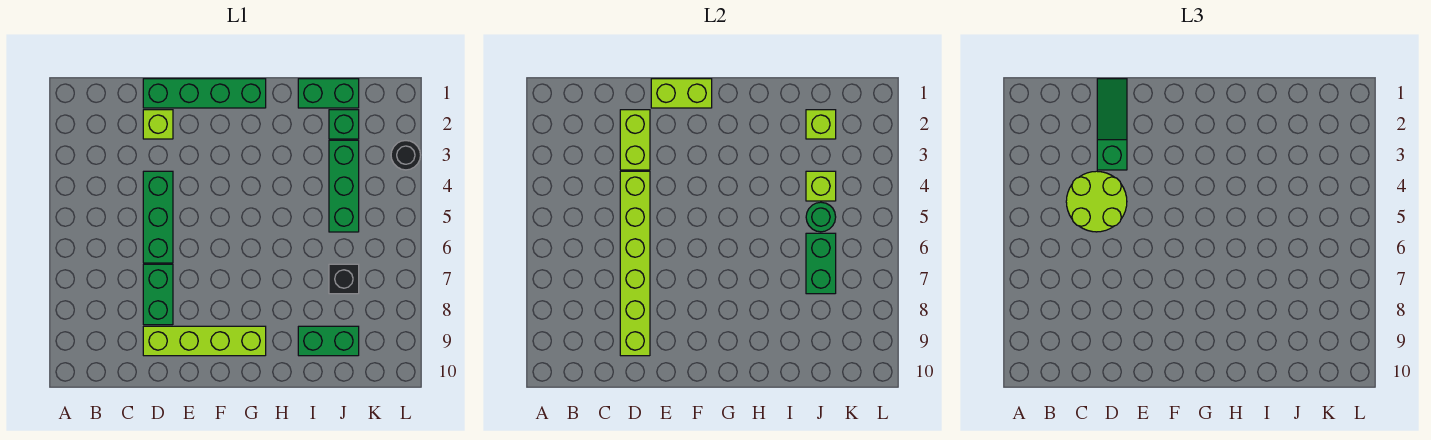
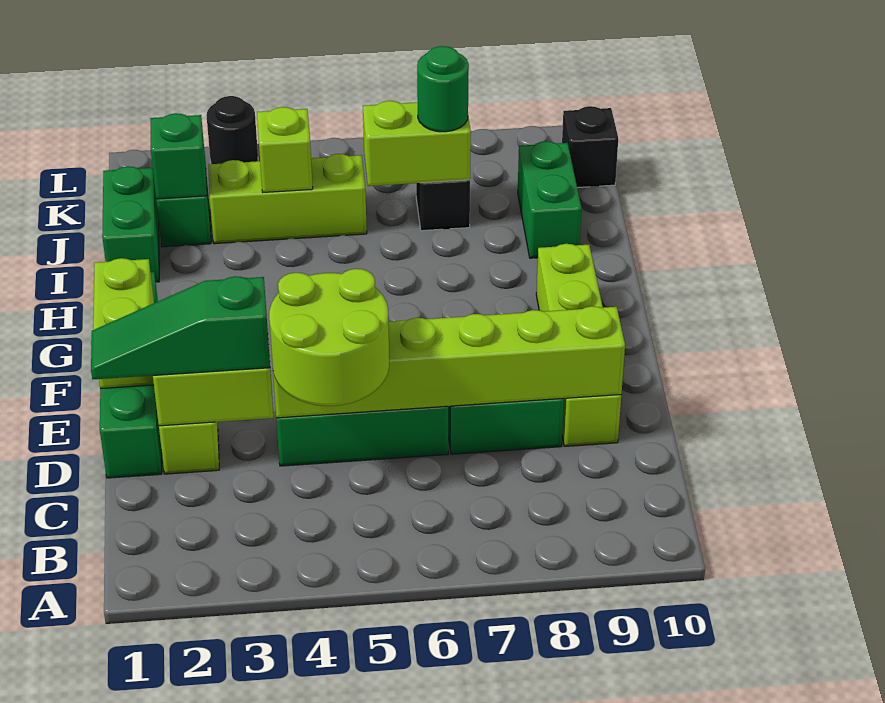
lime 1x1 brick [806,110,836,139] -> green 1x1 brick [150,113,207,199]
green 1x3 brick [329,140,359,232] -> lime 1x3 brick [208,154,367,244]
green 1x1 round brick [806,202,836,232] -> green 1x1 round brick moved to [417,46,469,132]
green 1x2 brick [806,233,836,294] -> lime 1x2 brick [363,101,471,186]
none -> black 1x1 brick [562,106,618,188]

